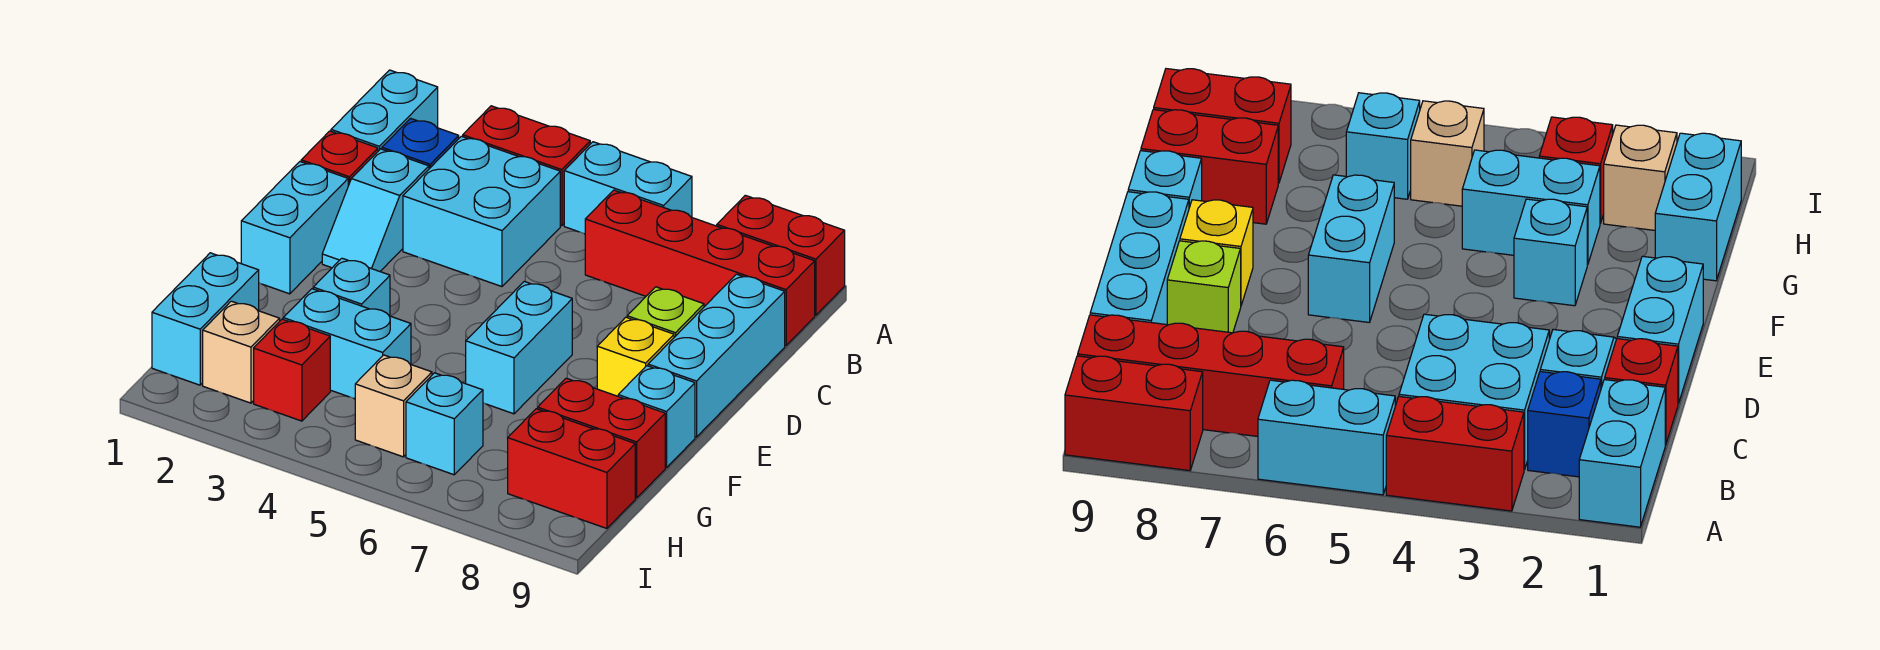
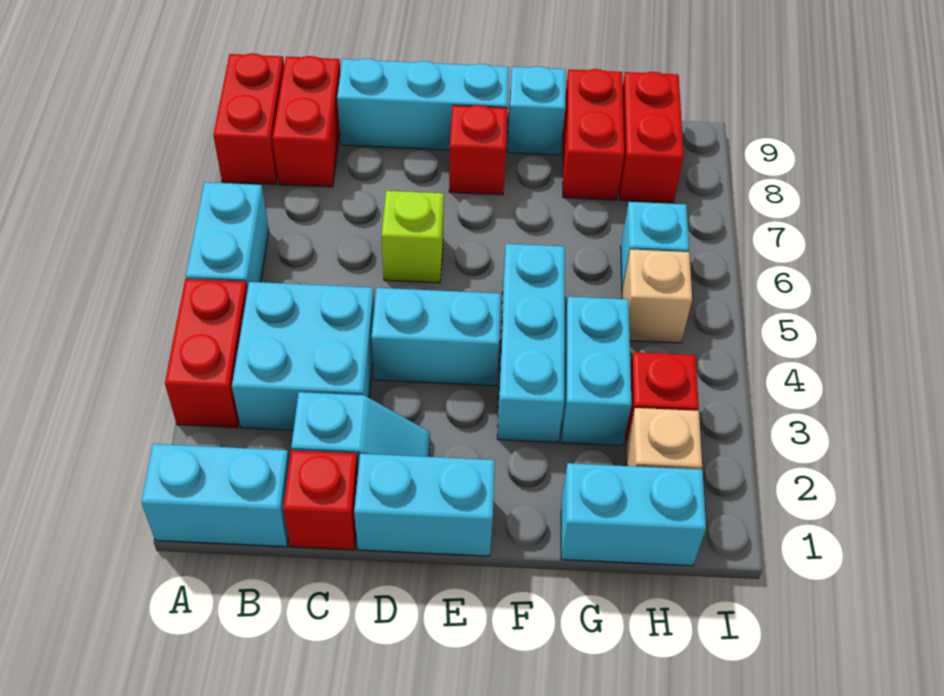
blue 1x1 brick [382,118,459,169] -> none
red 1x4 brick [585,190,815,346] -> red 1x2 brick [272,56,341,187]
lime 1x1 brick [627,287,704,337] -> lime 1x1 brick moved to [382,191,444,283]
cyan 1x2 brick [466,282,572,414] -> cyan 1x2 brick moved to [371,288,501,386]
yellow 1x1 brick [597,317,674,396] -> red 1x1 brick [449,105,508,195]
cyan 1x1 brick [313,258,390,316] -> cyan 1x3 brick [497,244,565,443]

